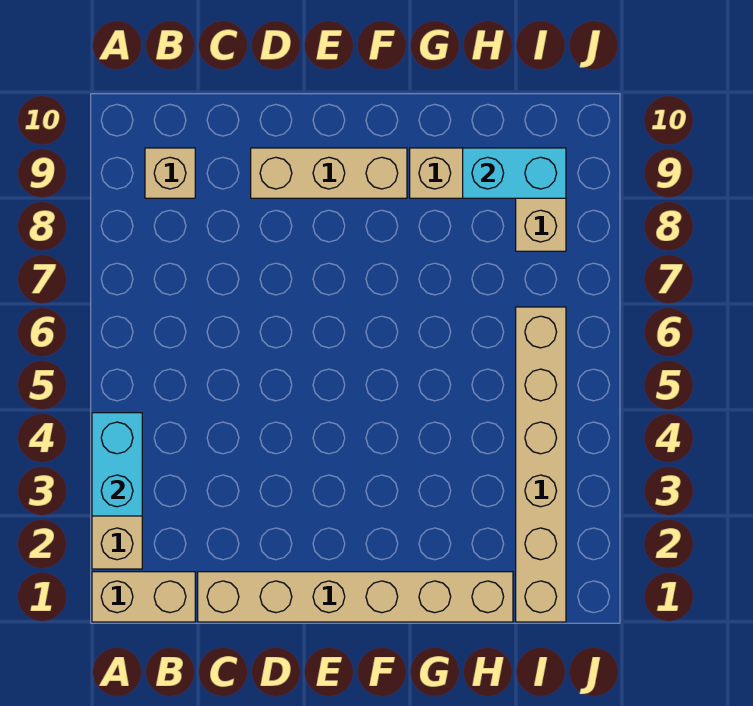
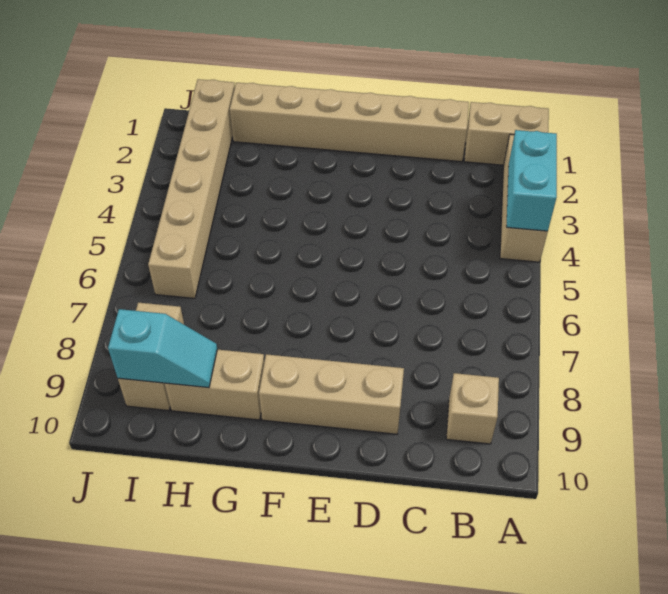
cyan 1x2 brick [463,148,566,198] -> cyan 1x2 slope [108,309,217,388]

